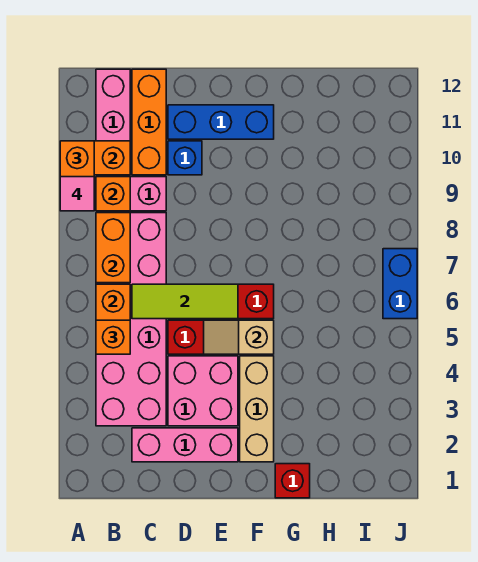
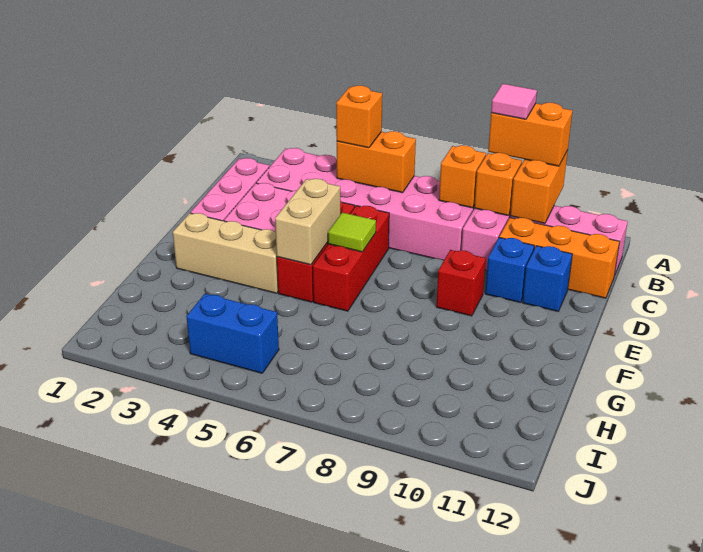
orange 1x2 brick [96,213,130,283] -> orange 1x1 brick [439,145,486,208]
lime 1x3 tile [132,284,238,319] -> lime 1x1 tile [328,213,376,252]
blue 1x3 brick [168,105,274,139] -> blue 1x1 brick [522,246,572,311]
tan 1x2 slope [204,320,274,354] -> tan 1x2 brick [275,179,340,265]
red 1x1 brick [275,464,310,498] -> red 1x1 brick moved to [436,250,486,316]
blue 1x2 brick [383,249,417,319] -> blue 1x2 brick moved to [186,294,279,373]

